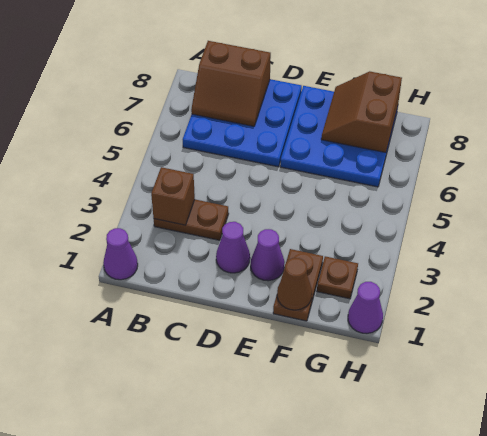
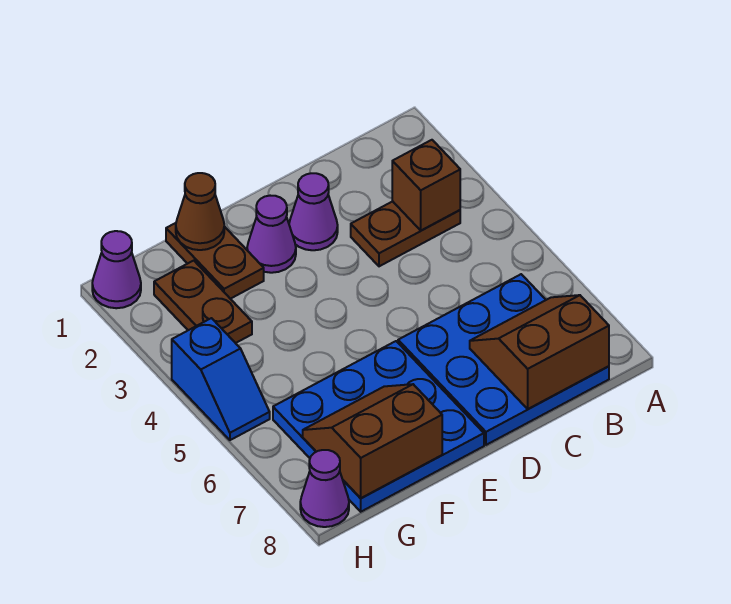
purple 1x1 cone [103,228,138,280] -> purple 1x1 cone moved to [300,450,349,527]
brown 2x2 slope [321,72,402,153] -> brown 2x2 slope turned to [303,384,442,498]
brown 1x1 plate [317,256,358,299] -> brown 1x2 plate [154,261,252,343]
none -> blue 1x2 slope [172,318,270,440]

